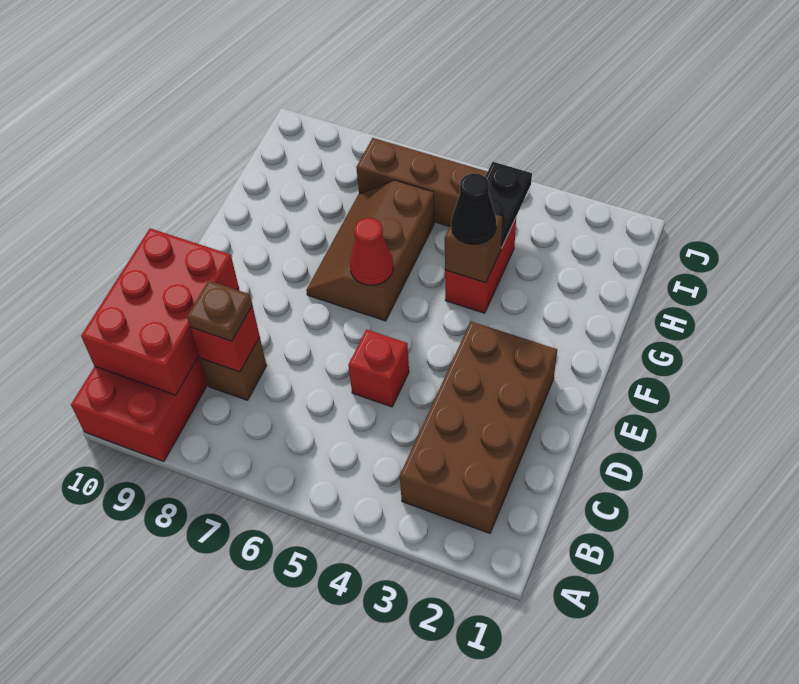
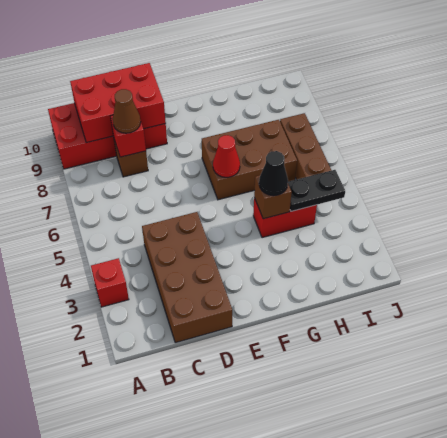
brown 2x4 brick [400,321,557,533] -> brown 2x4 brick turned to [142,212,232,343]
brown 1x1 plate [187,281,252,341] -> brown 1x1 cone [113,89,141,133]
red 1x1 brick [348,329,409,407] -> red 1x1 brick moved to [91,258,129,307]
brown 2x3 slope [306,180,434,321] -> brown 2x3 brick [202,120,297,200]

